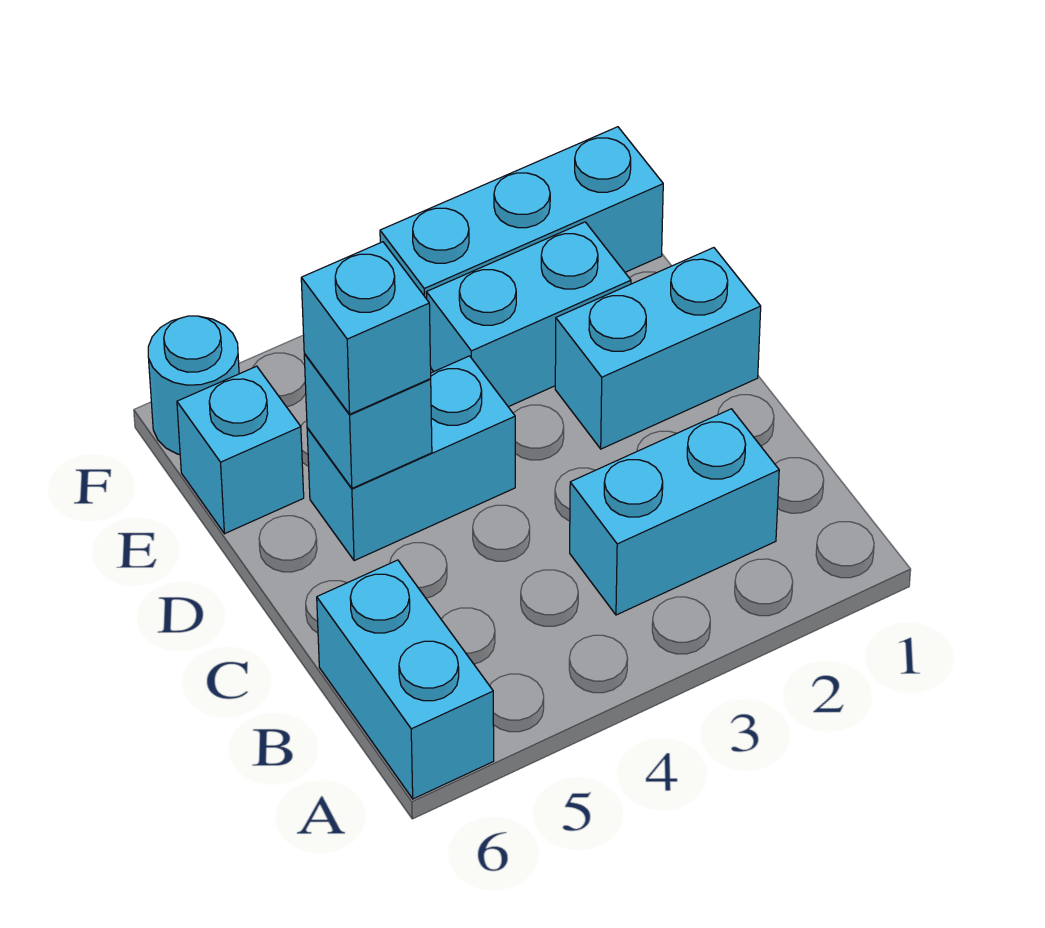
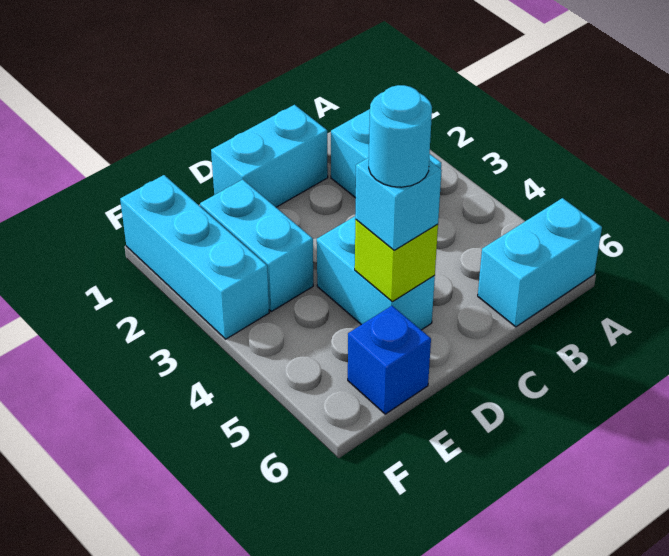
cyan 1x2 brick [555,248,761,449] -> cyan 1x2 brick turned to [211,105,328,207]
cyan 1x1 brick [304,354,432,488] -> lime 1x1 brick [355,220,438,302]
cyan 1x1 brick [177,366,304,534] -> blue 1x1 brick [348,306,431,414]
cyan 1x1 round brick [148,316,239,455] -> cyan 1x1 round brick moved to [369,85,432,187]

